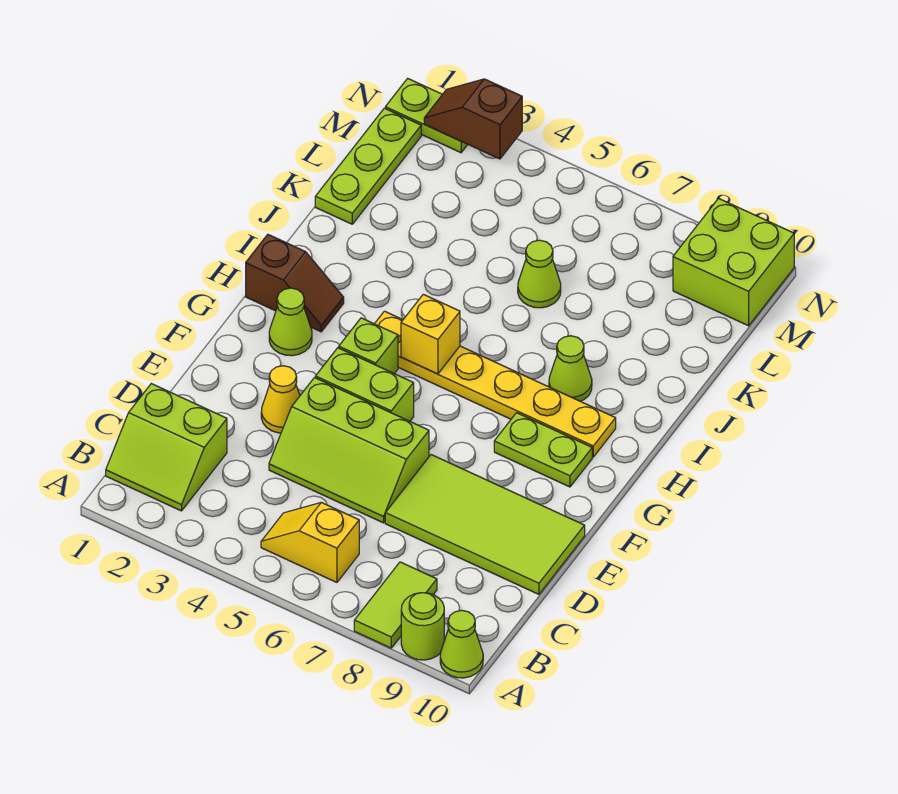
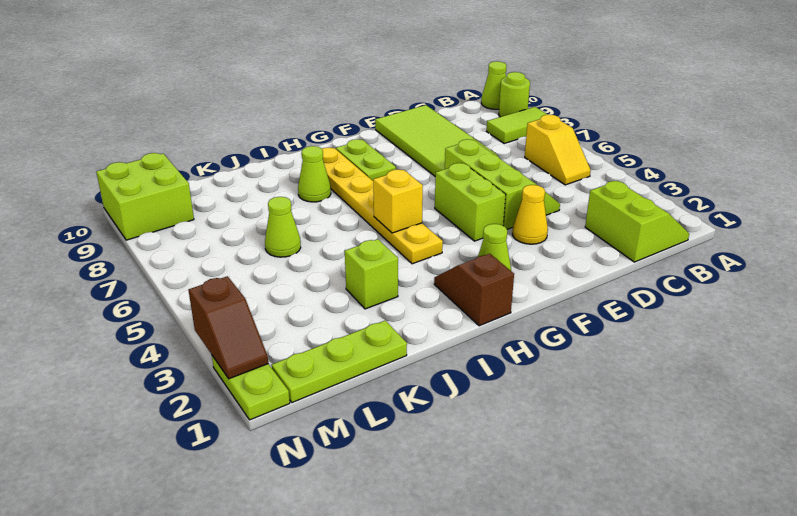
lime 1x1 brick [339,318,398,374] -> lime 1x1 brick moved to [345,239,398,309]

